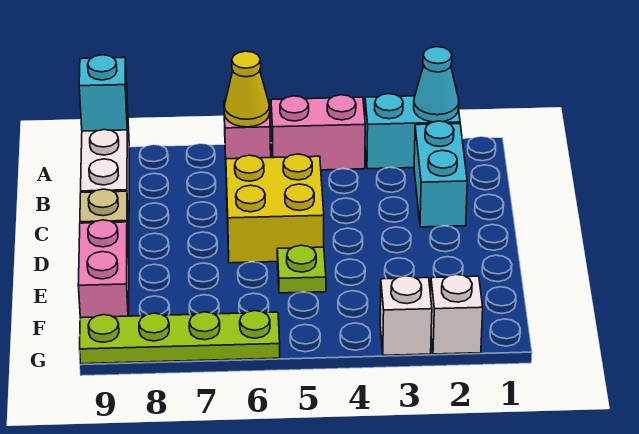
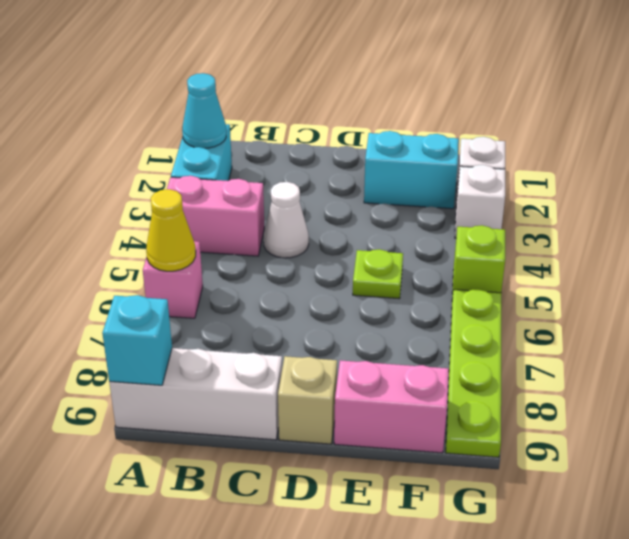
pink 1x2 brick [271,95,365,170] -> pink 1x2 brick turned to [167,176,264,256]
cyan 1x2 brick [414,121,467,227] -> cyan 1x2 brick moved to [364,131,459,209]
none -> white 1x1 cone [264,182,309,258]
yellow 2x2 brick [226,154,324,263] -> none
none -> lime 1x1 brick [452,225,505,297]

